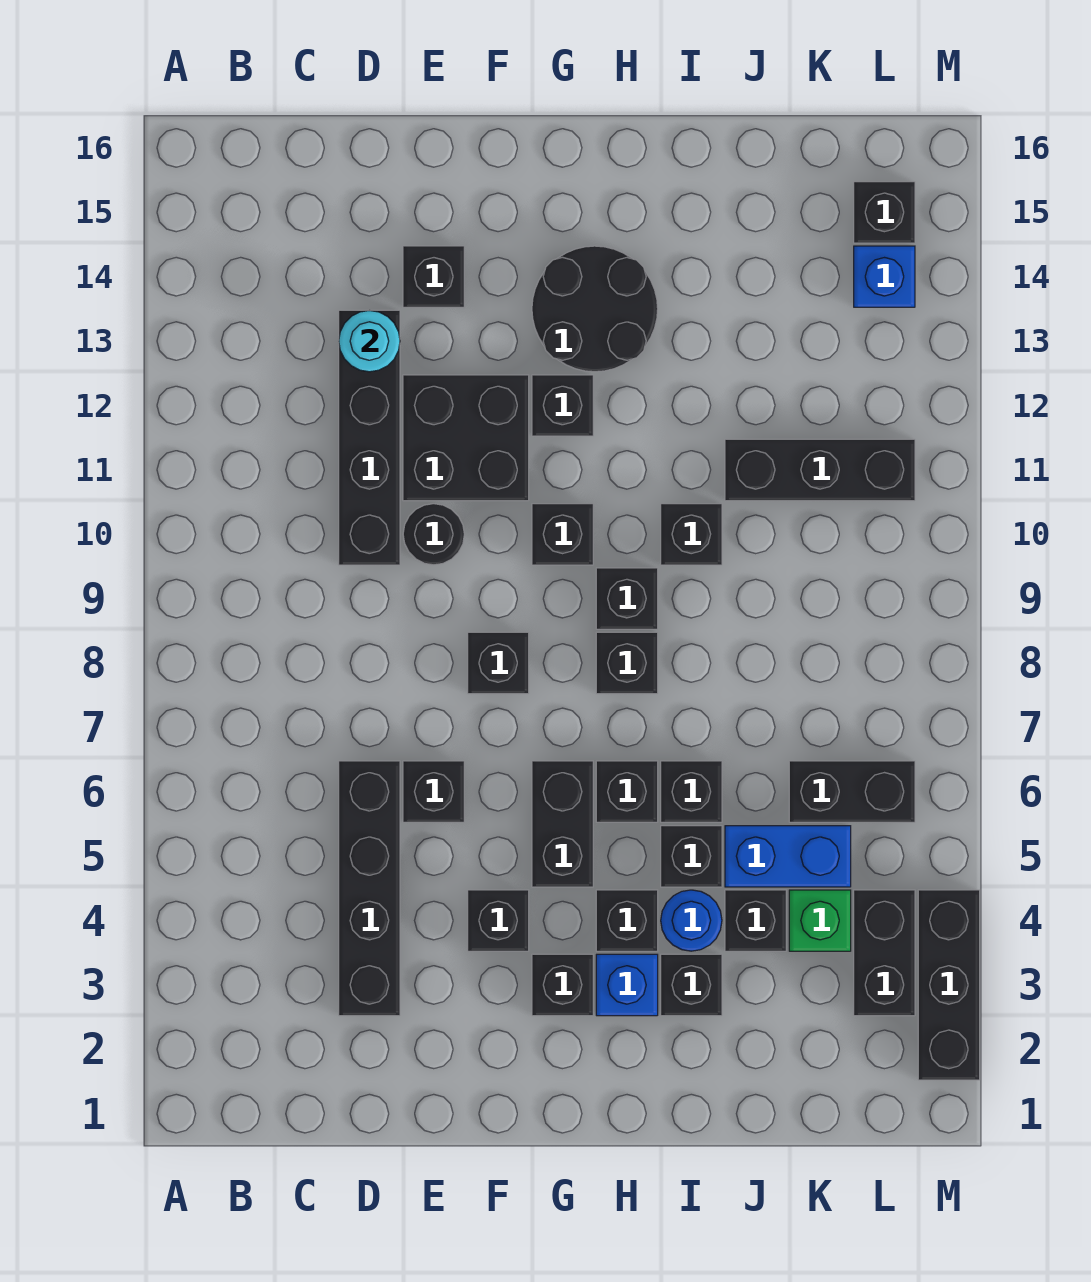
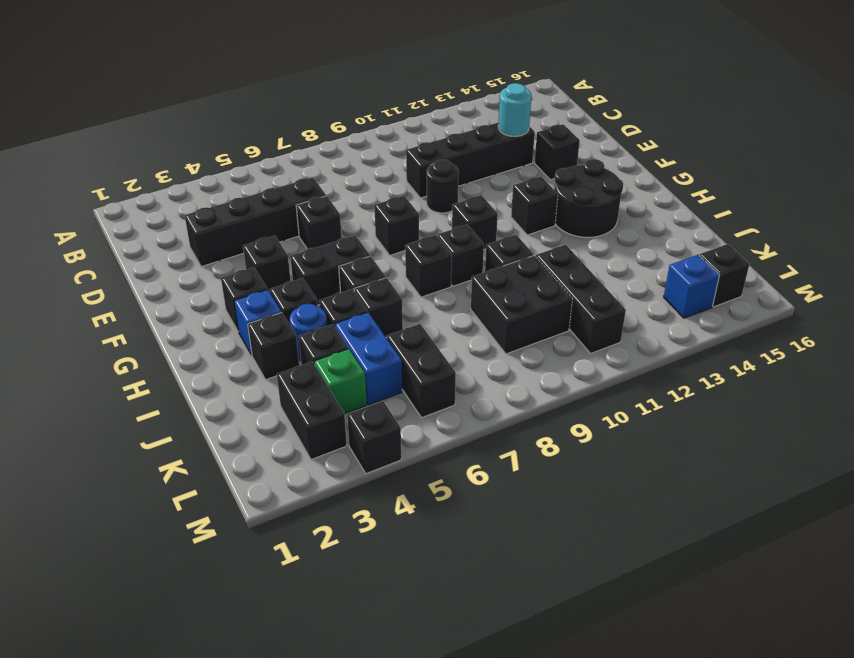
black 2x2 brick [403,375,529,501] -> black 2x2 brick moved to [471,255,573,354]
black 1x2 brick [854,890,915,1016] -> black 1x2 brick turned to [277,362,347,460]
black 1x3 brick [918,890,980,1080] -> black 1x1 brick [347,401,401,474]

